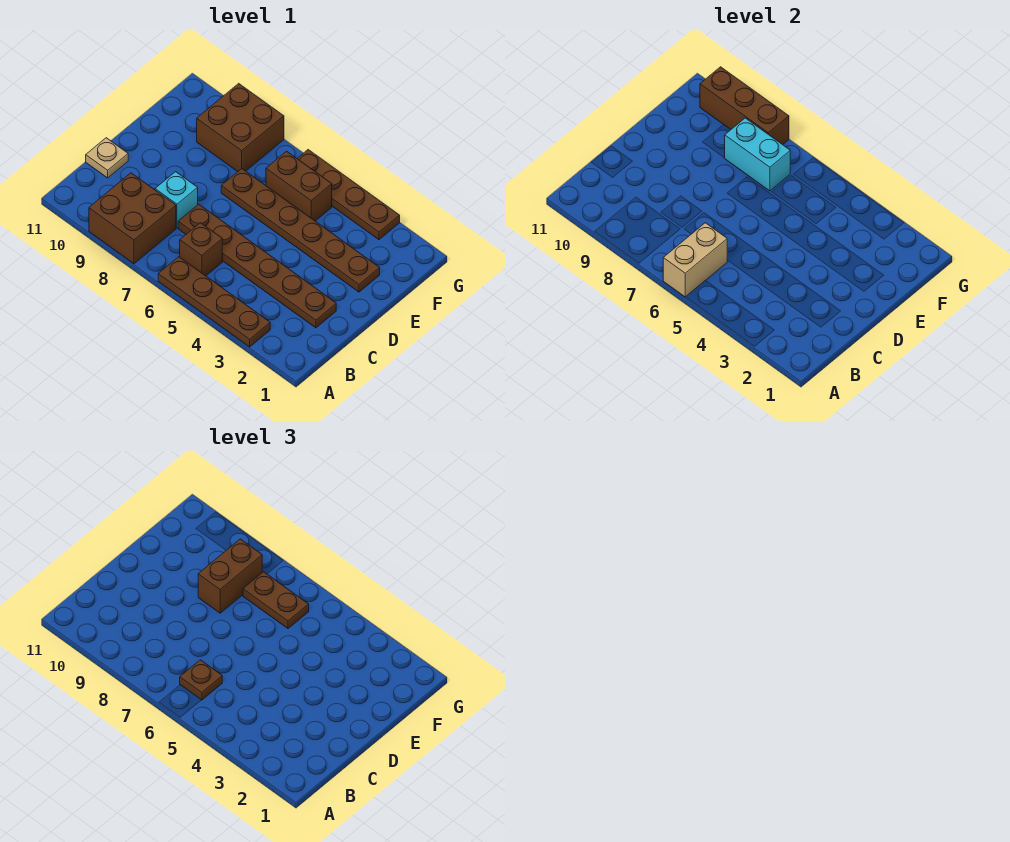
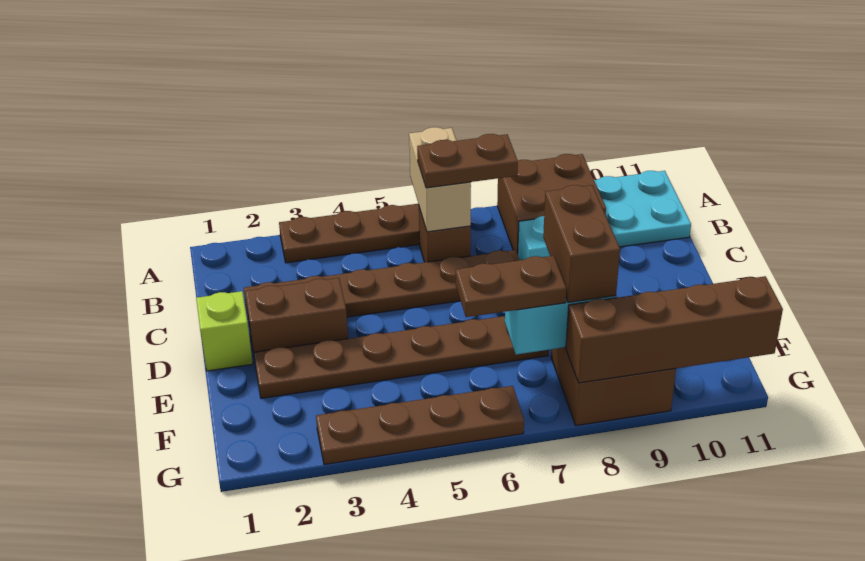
none -> cyan 2x2 plate [594,171,691,247]
brown 1x1 plate [180,660,222,700] -> brown 1x2 plate [417,134,518,188]
tan 1x1 plate [86,138,128,178] -> none
none -> lime 1x1 brick [196,291,253,371]
brown 1x2 brick [266,151,332,221] -> brown 1x2 brick moved to [245,278,348,353]
brown 1x3 brick [700,67,789,145] -> brown 1x4 brick [566,276,783,383]

